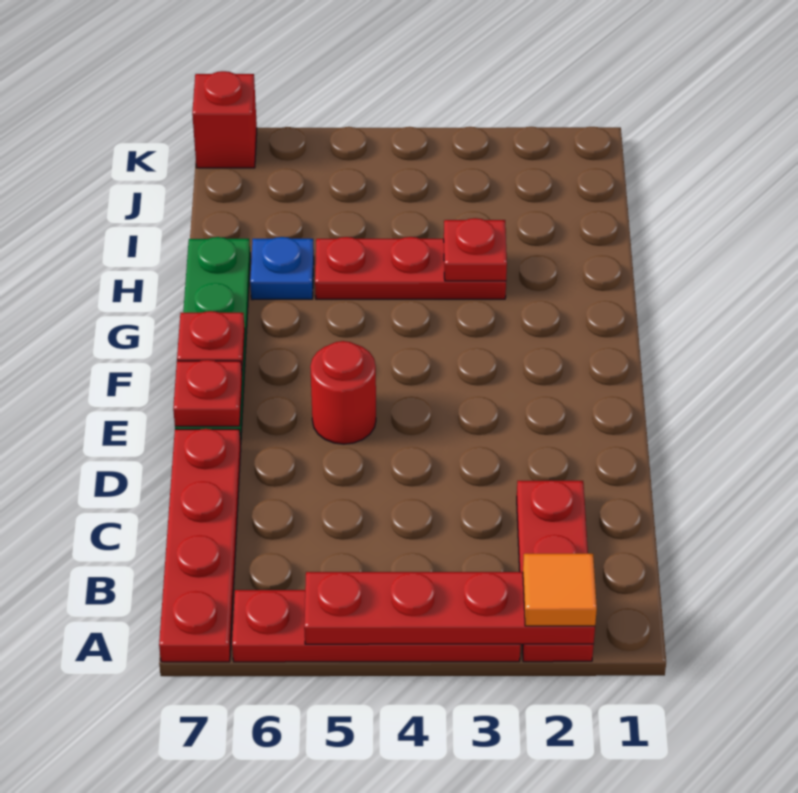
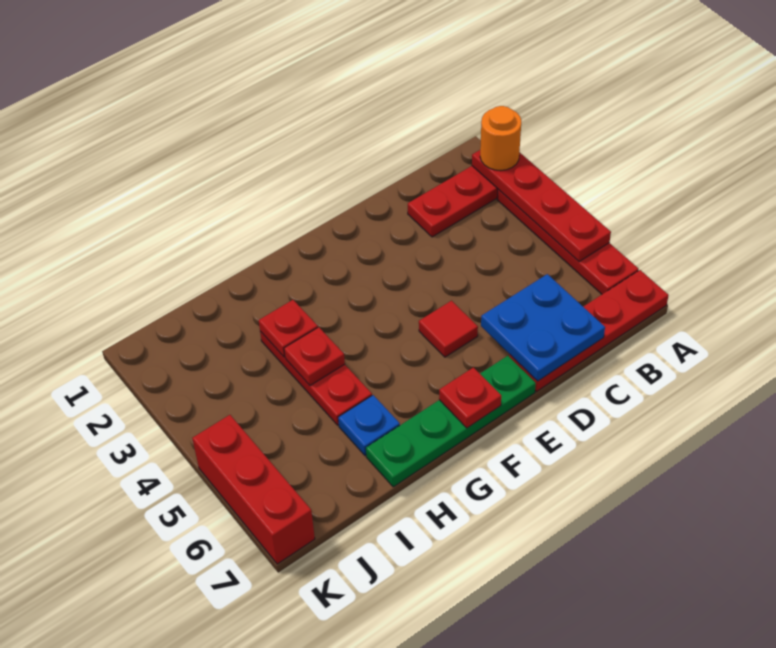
orange 1x1 tile [523,554,597,626] -> orange 1x1 round brick [480,106,521,171]
none -> blue 2x2 plate [481,274,605,381]
red 1x1 round brick [310,341,376,444] -> red 1x1 tile [419,301,478,357]
red 1x1 plate [173,360,242,426] -> red 1x1 plate moved to [284,327,345,386]
red 1x1 brick [192,71,257,168] -> red 1x3 brick [192,415,315,564]

